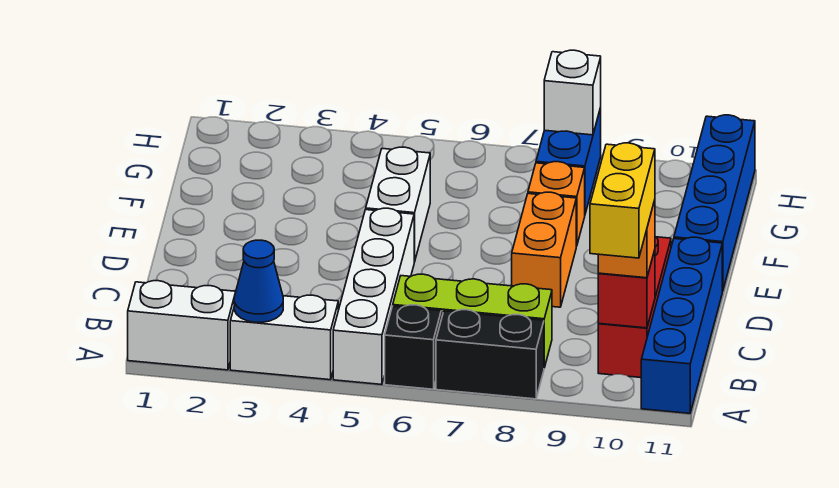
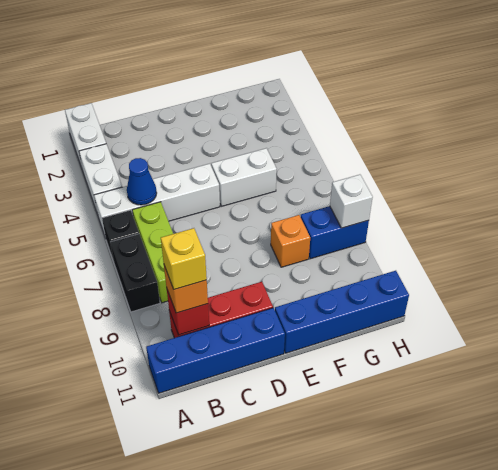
blue 1x1 cone [234,240,283,322] -> blue 1x1 cone moved to [127,158,157,205]
yellow 1x2 brick [590,143,655,258] -> yellow 1x1 brick [161,228,207,289]
orange 1x2 brick [512,192,576,307] -> none

